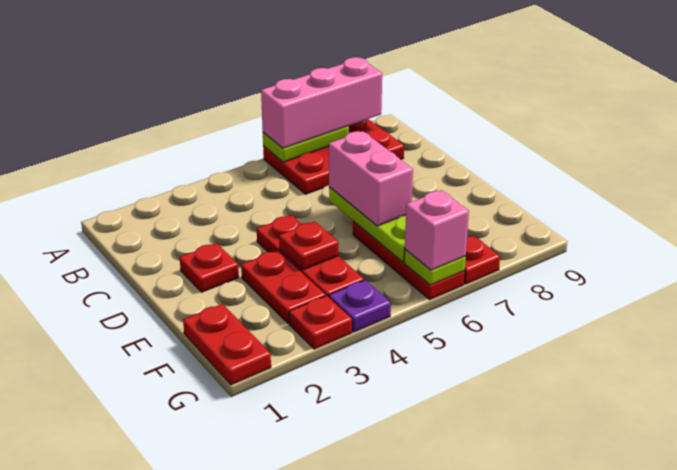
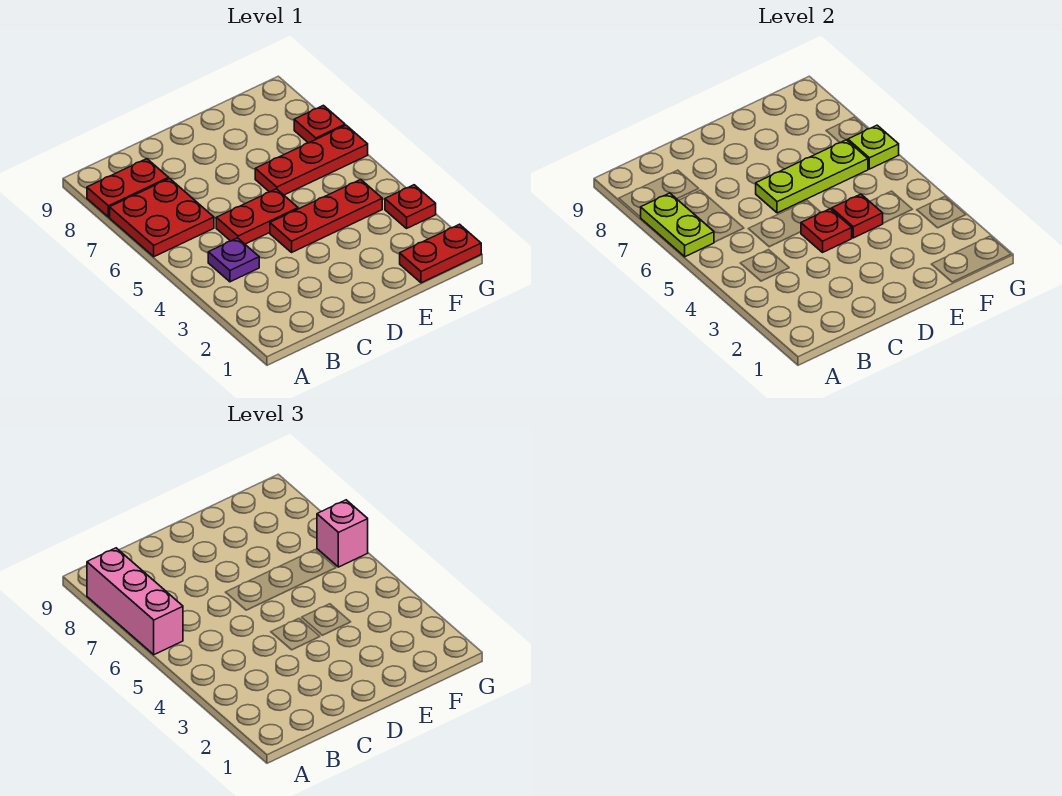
red 1x1 plate [180,243,239,292] -> red 1x1 plate moved to [801,209,852,252]
pink 1x2 brick [329,131,413,226] -> none
red 1x2 plate [241,250,326,324] -> red 1x2 plate moved to [216,189,298,244]
purple 1x1 plate [329,280,391,332] -> purple 1x1 plate moved to [208,238,259,282]

